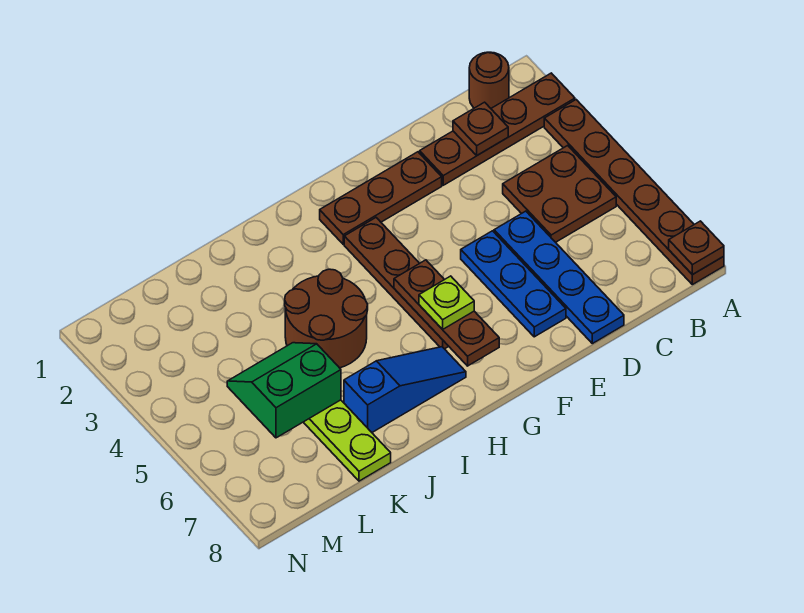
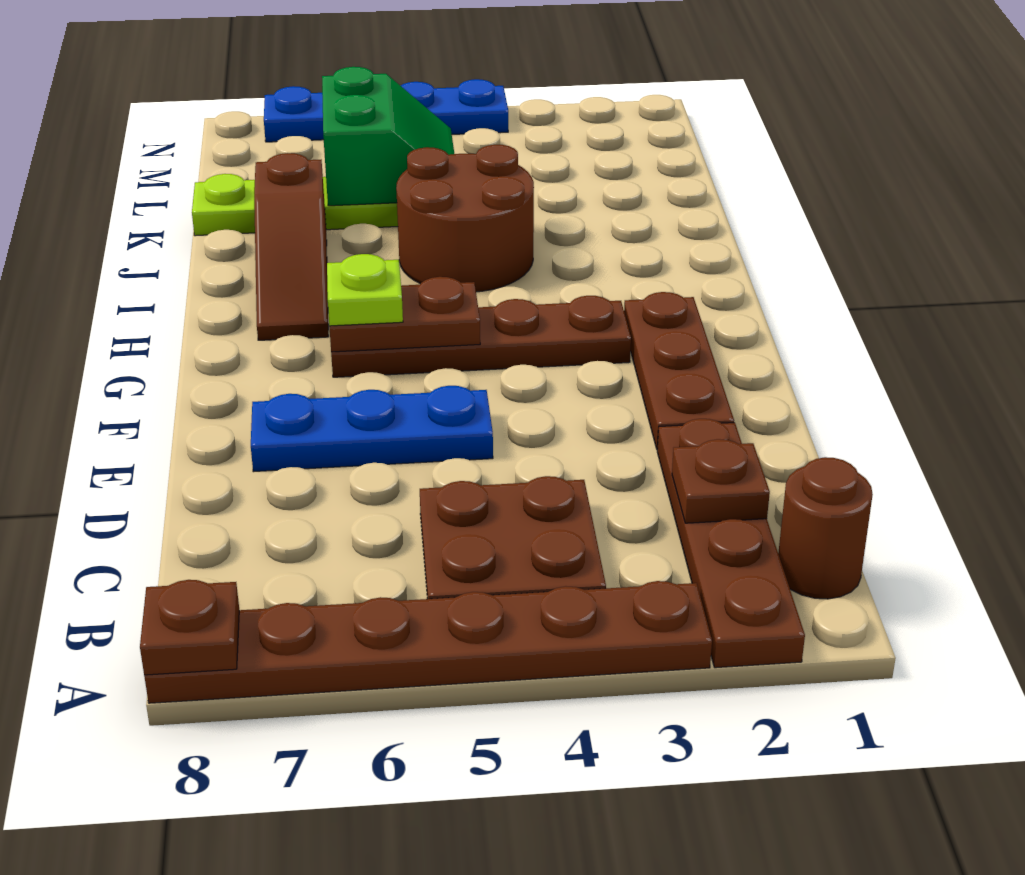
blue 1x4 plate [494,211,624,344] -> blue 1x4 plate moved to [264,79,508,142]
brown 1x3 plate [394,260,499,366] -> brown 1x2 plate [329,277,480,352]
blue 1x3 slope [344,347,466,432] -> brown 1x3 slope [254,153,328,340]

